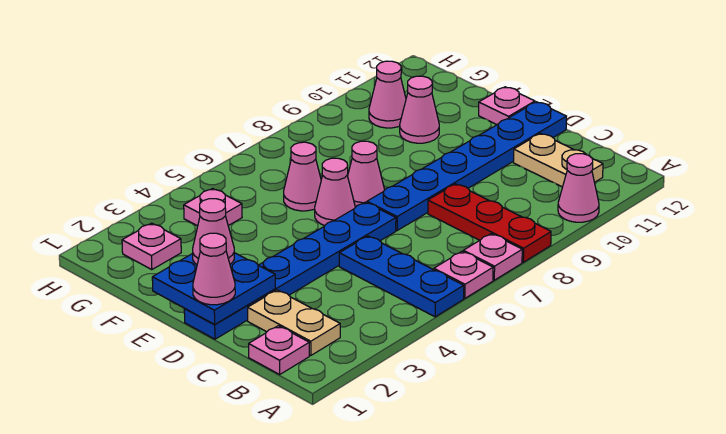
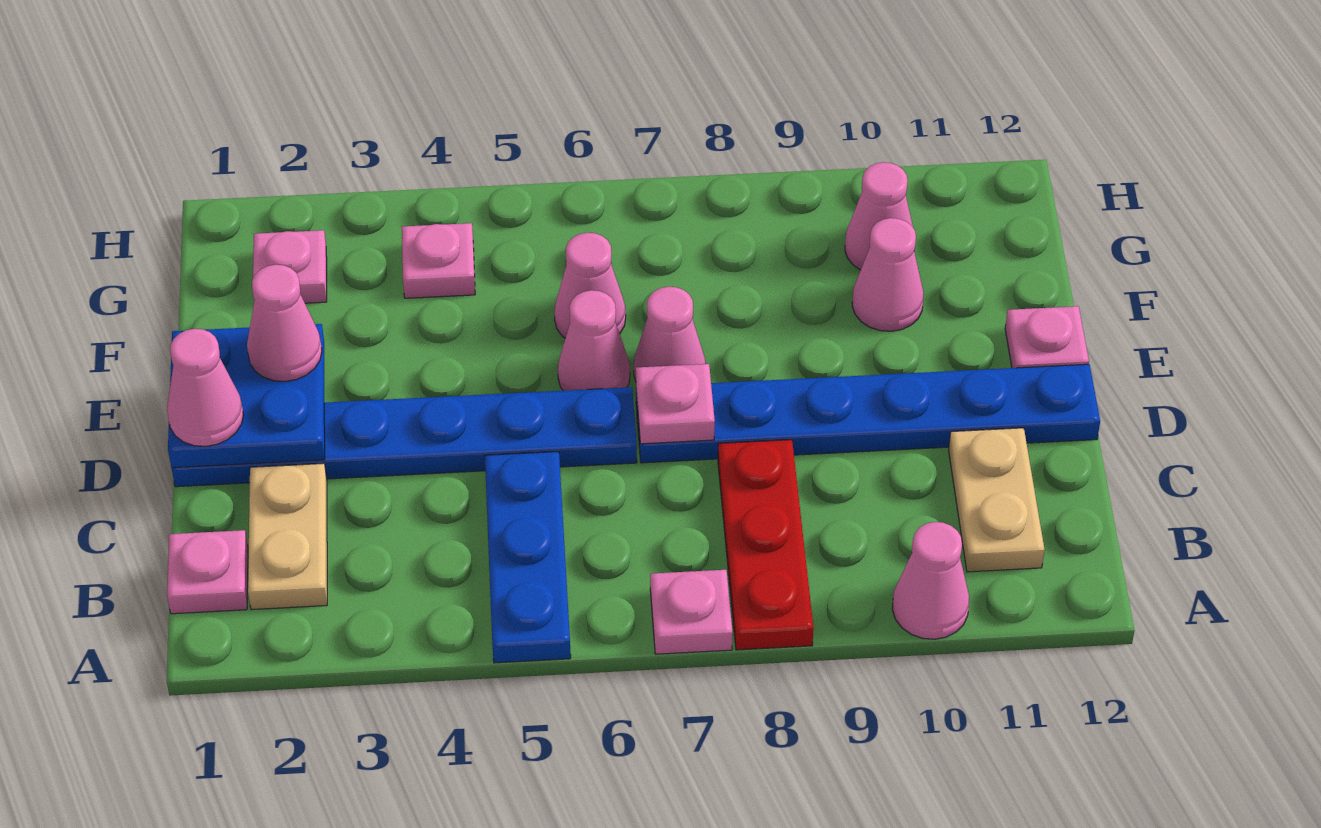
pink 1x1 plate [434,251,493,298] -> pink 1x1 plate moved to [636,364,715,444]

